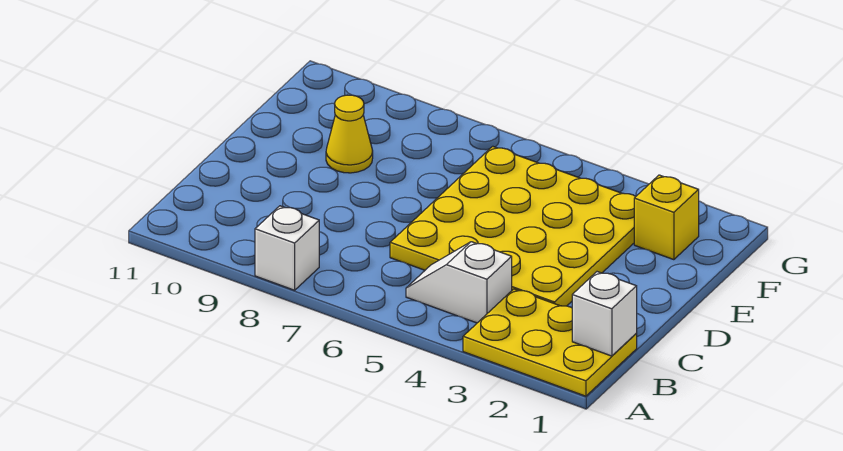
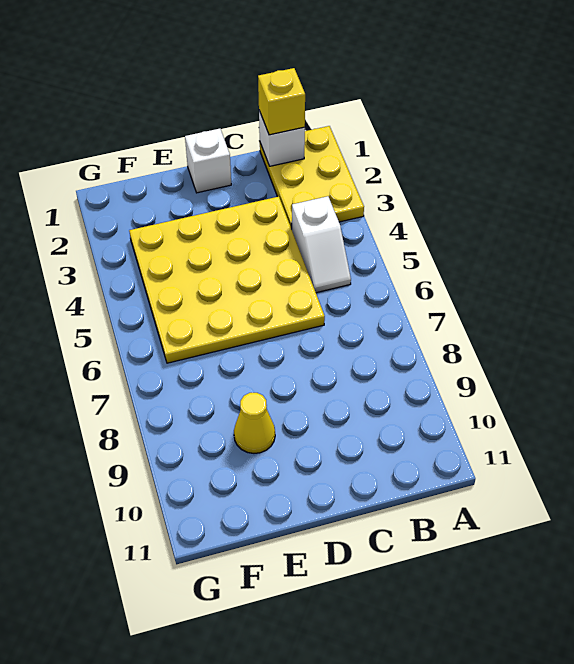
white 1x1 brick [255,206,319,290] -> white 1x1 brick moved to [185,129,231,193]
yellow 1x1 brick [634,175,699,260] -> yellow 1x1 brick moved to [258,68,305,135]

